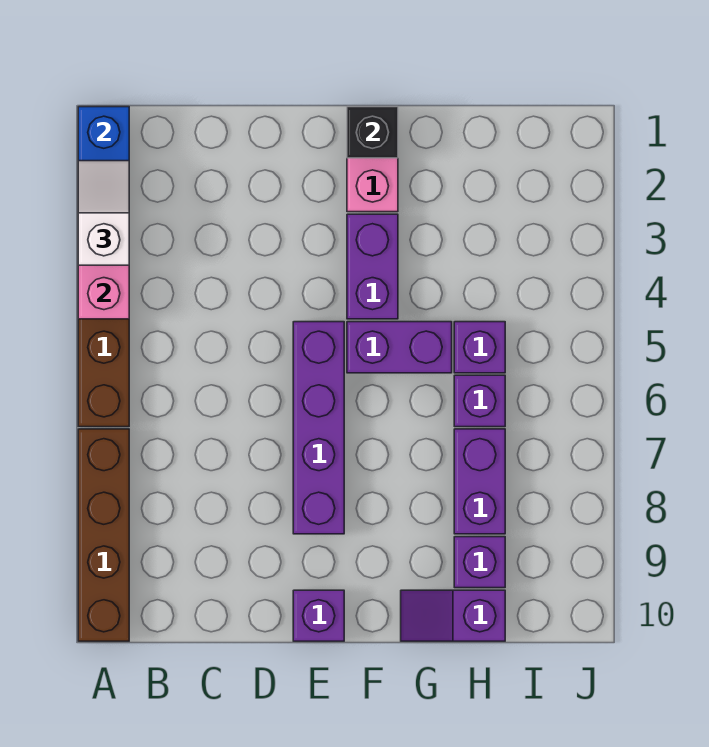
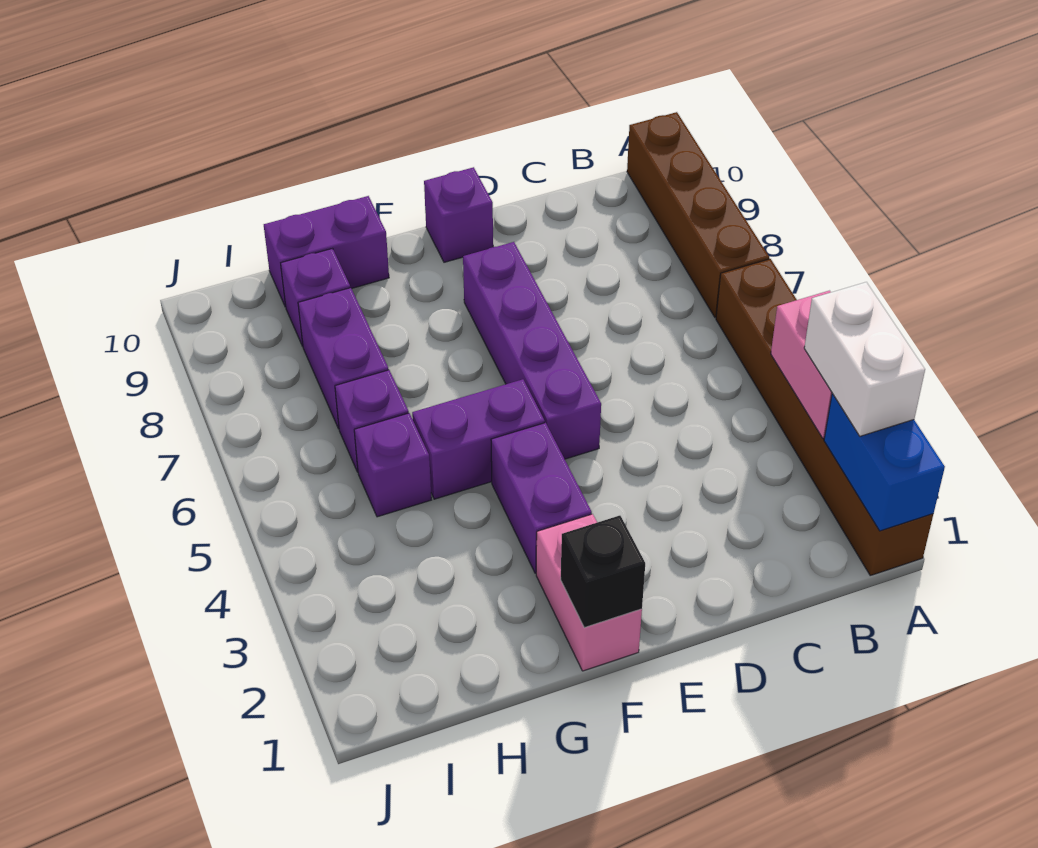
white 1x2 slope [78,161,129,265] -> white 1x2 brick [804,282,925,436]
purple 1x2 slope [401,590,505,641] -> purple 1x2 brick [264,196,389,307]

